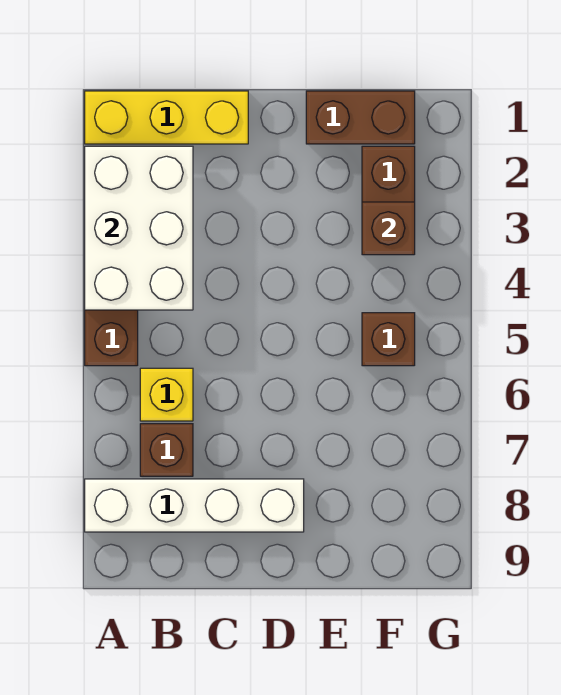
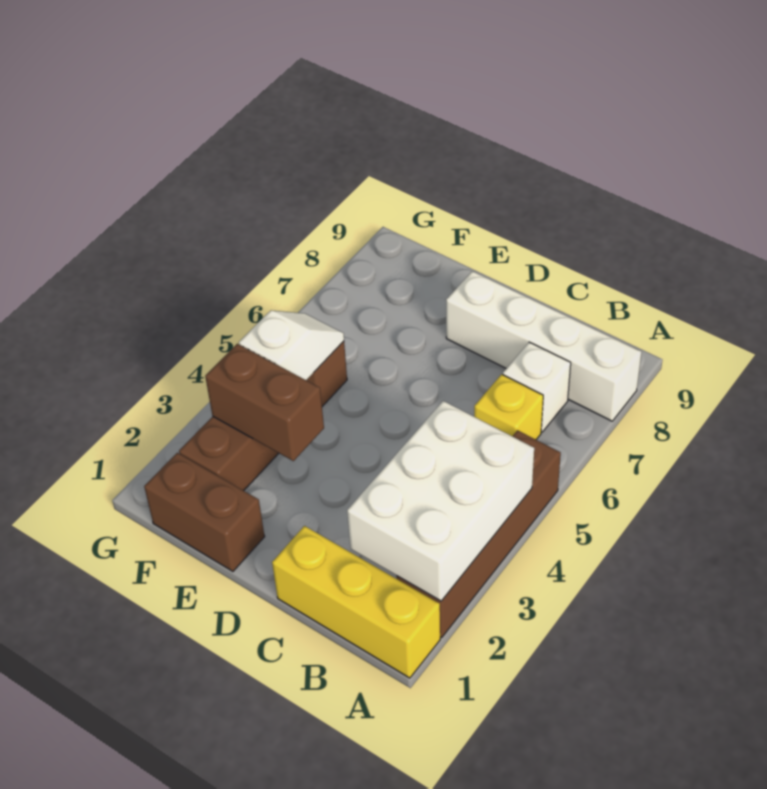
brown 1x1 brick [140,424,193,476] -> white 1x1 brick [503,342,571,432]
brown 1x1 brick [362,202,415,255] -> brown 1x2 brick [205,344,324,461]
none -> white 1x2 slope [239,310,344,380]

